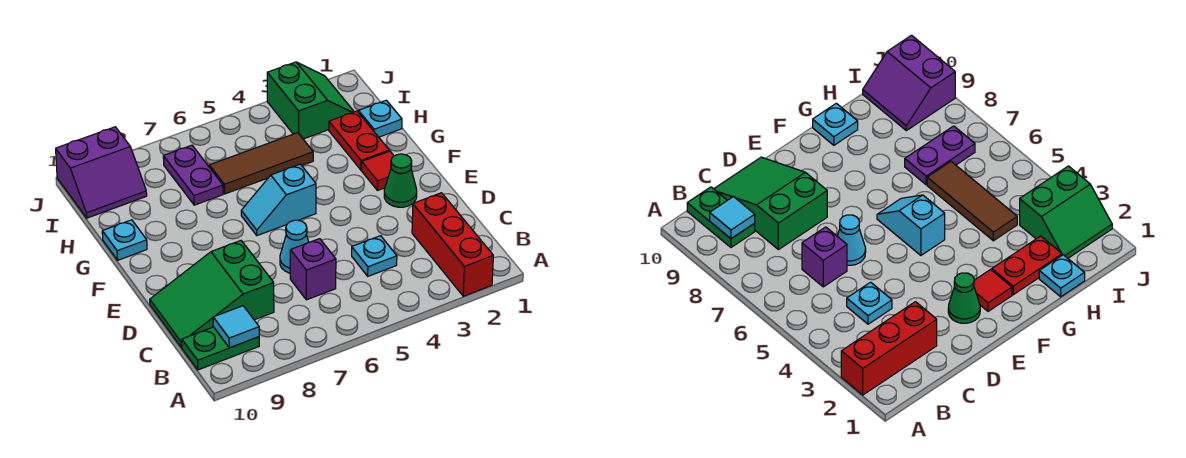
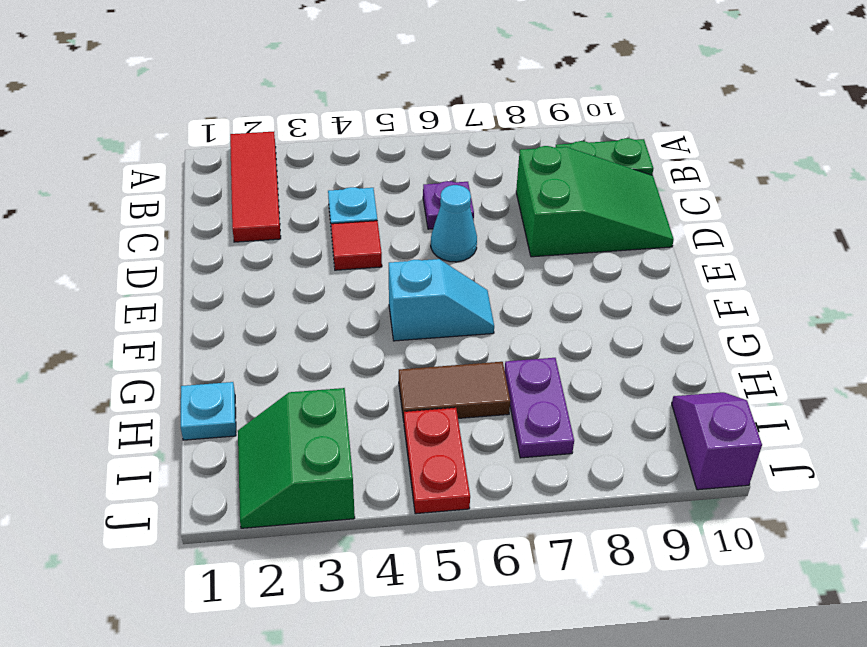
red 1x3 brick [412,193,493,296] -> red 1x3 tile [230,132,281,242]
cyan 1x1 tile [213,306,259,348] -> none
purple 1x1 brick [290,239,336,300] -> purple 1x1 plate [423,181,474,229]
green 1x1 cone [384,154,417,207] -> none
red 1x1 tile [362,151,394,191] -> red 1x1 tile moved to [331,221,382,270]
red 1x2 plate [329,111,389,170] -> red 1x2 plate moved to [404,408,470,514]
cyan 1x1 plate [102,220,147,260] -> none
brown 1x3 tile [209,133,313,194] -> brown 1x2 tile [399,362,510,421]
purple 2x2 slope [56,127,147,218] -> purple 1x2 slope [672,392,762,490]

